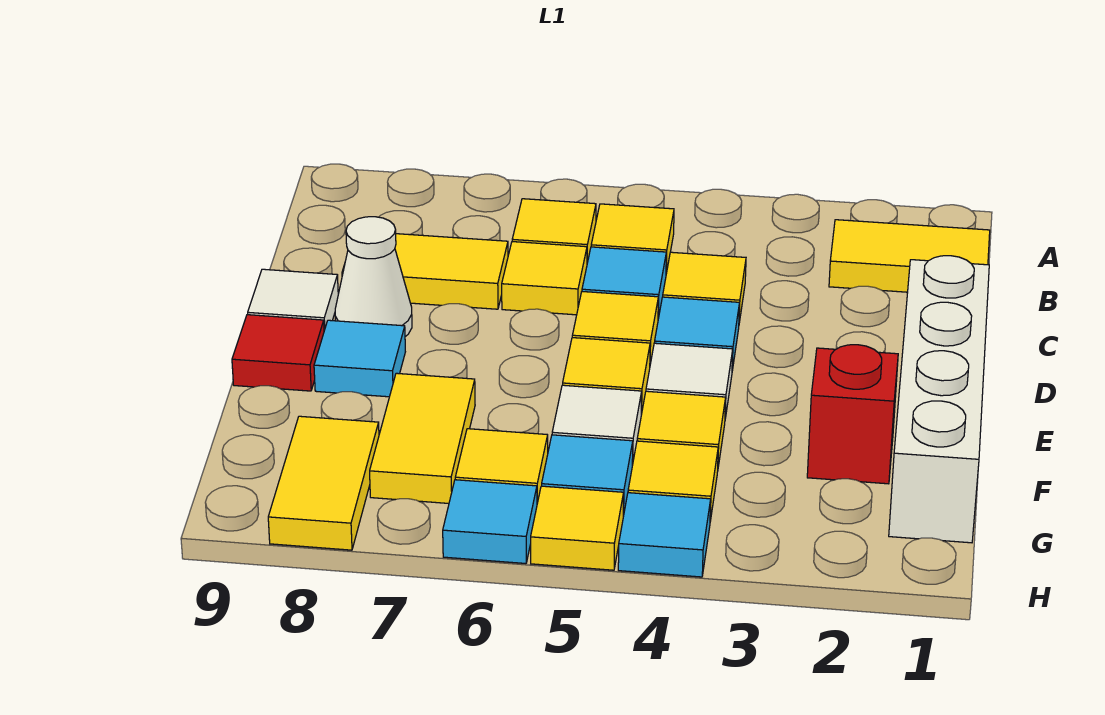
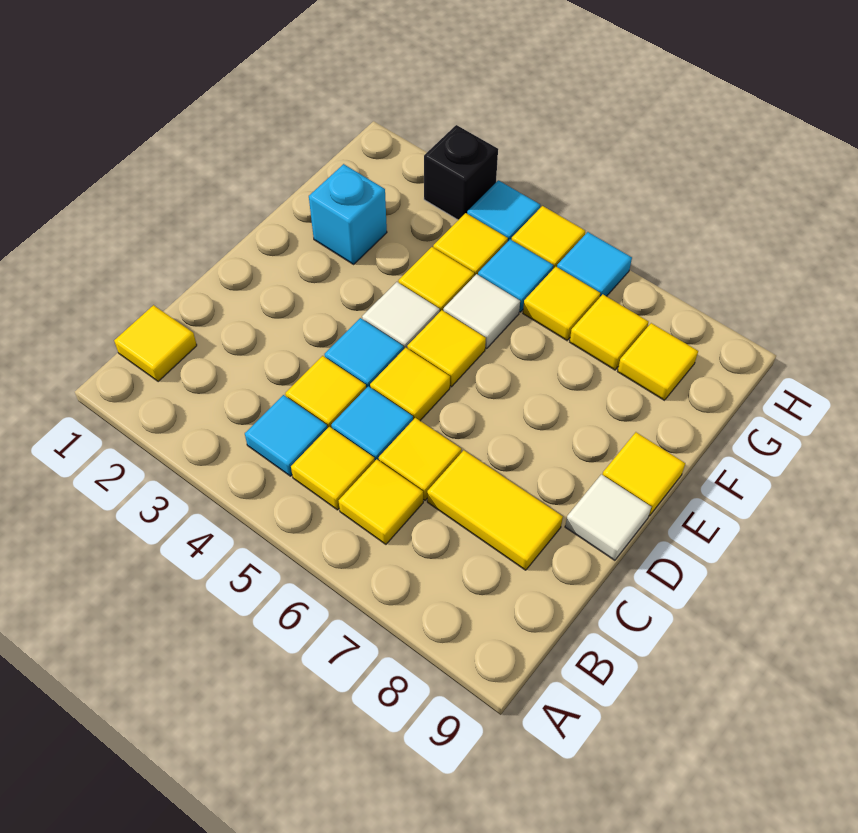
yellow 1x2 tile [829,220,990,292] -> yellow 1x1 tile [114,305,197,382]
white 1x4 brick [889,256,989,543] -> none
white 1x1 cone [335,217,412,337] -> none
cyan 1x1 tile [314,320,405,397] -> cyan 1x1 tile moved to [245,395,327,476]
red 1x1 tile [232,315,324,391] -> yellow 1x1 tile [602,432,685,516]
red 1x1 brick [807,345,898,484] -> cyan 1x1 brick [309,164,387,264]
yellow 1x2 tile [370,373,475,503] -> yellow 1x1 tile [570,294,648,370]
yellow 1x2 tile [268,416,379,550] -> yellow 1x1 tile [618,323,698,400]
none -> black 1x1 brick [424,125,498,220]

